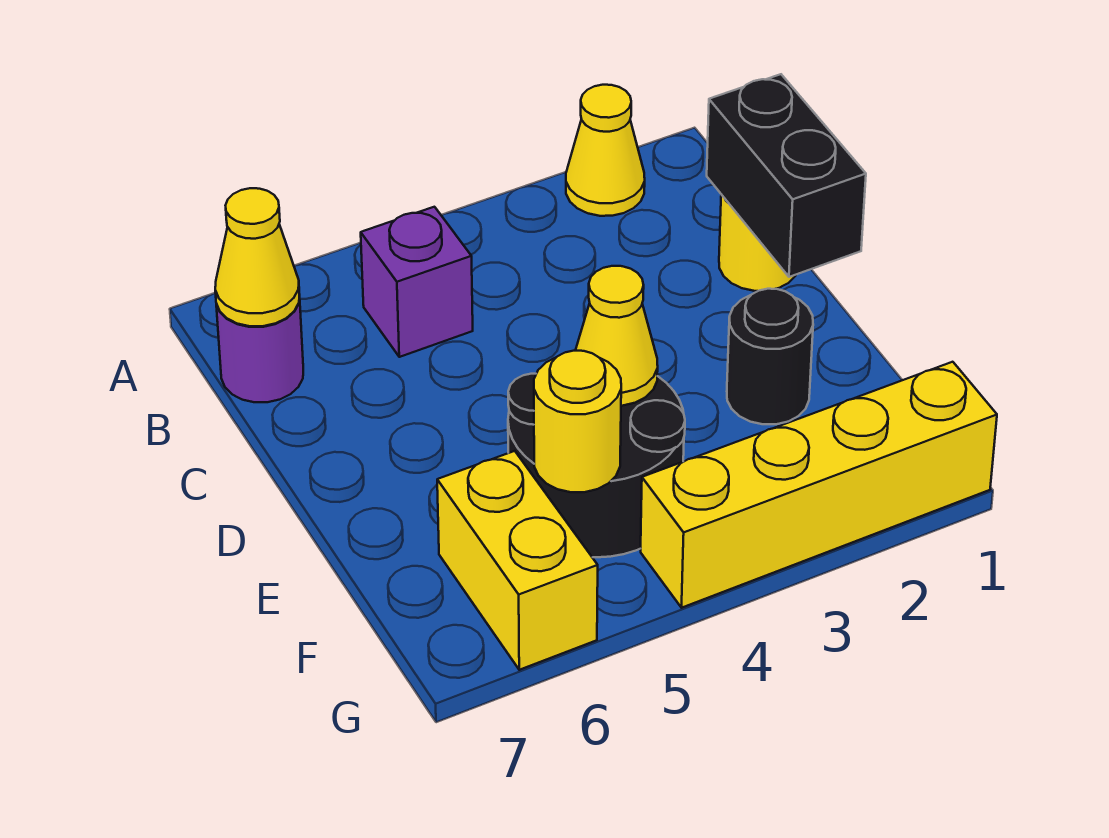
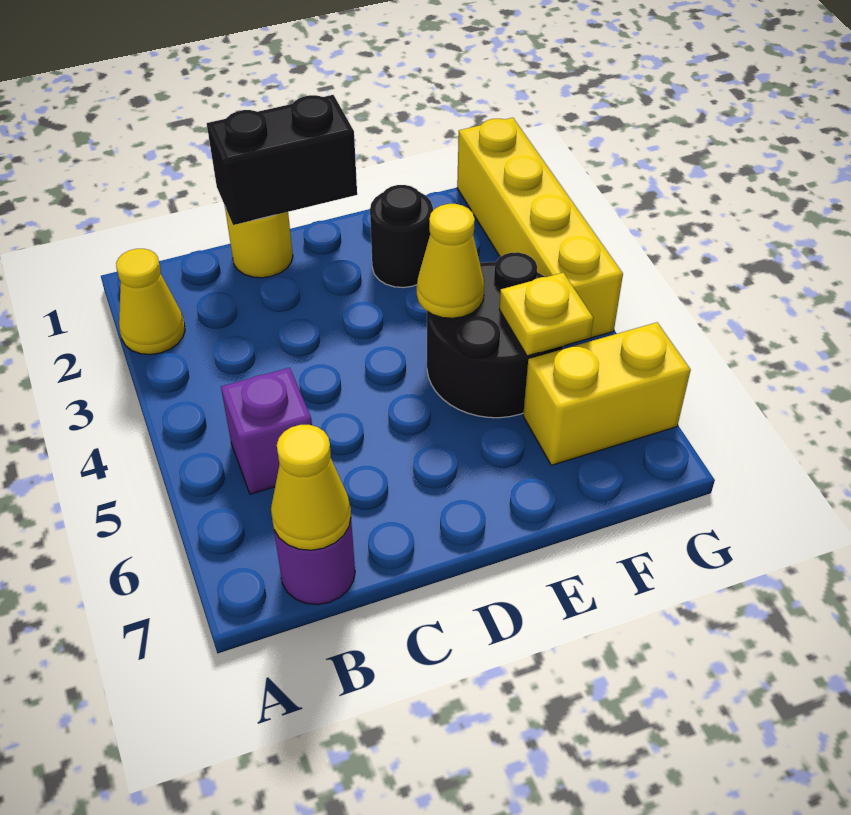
yellow 1x1 round brick [534,351,621,492] -> yellow 1x1 plate [499,273,593,356]

